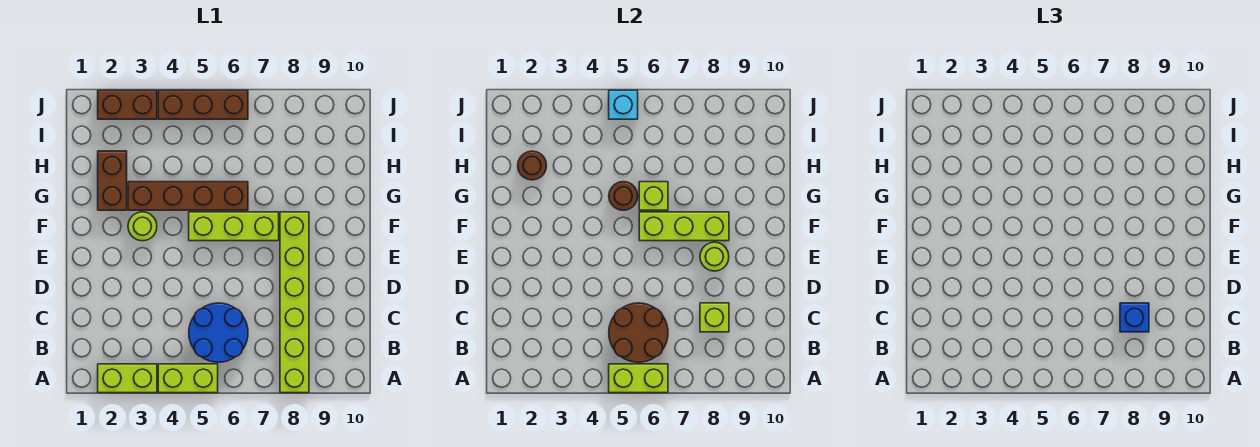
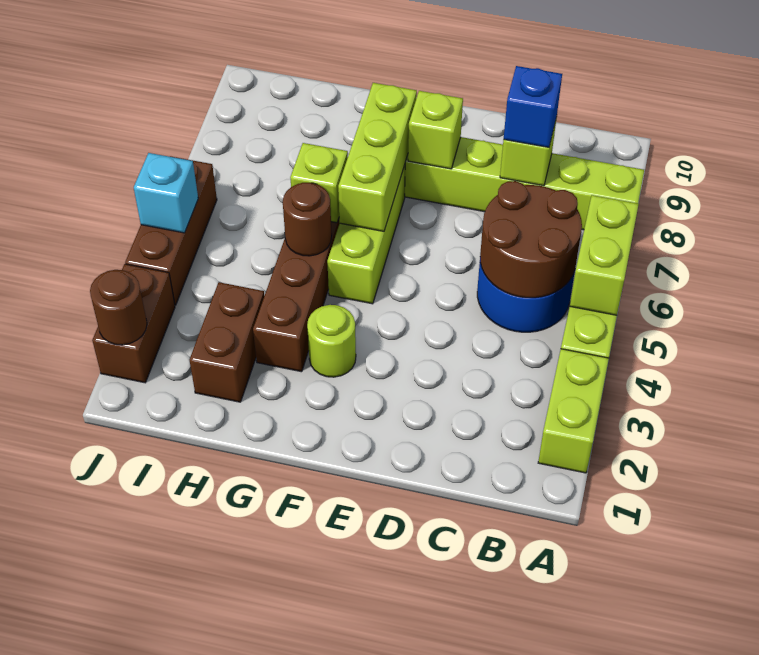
lime 1x1 round brick [700,242,729,271] -> lime 1x1 brick [408,91,463,169]
brown 1x2 brick [98,151,127,210] -> brown 1x2 brick turned to [189,282,264,402]
brown 1x1 round brick [518,151,547,180] -> brown 1x1 round brick moved to [90,270,147,345]

